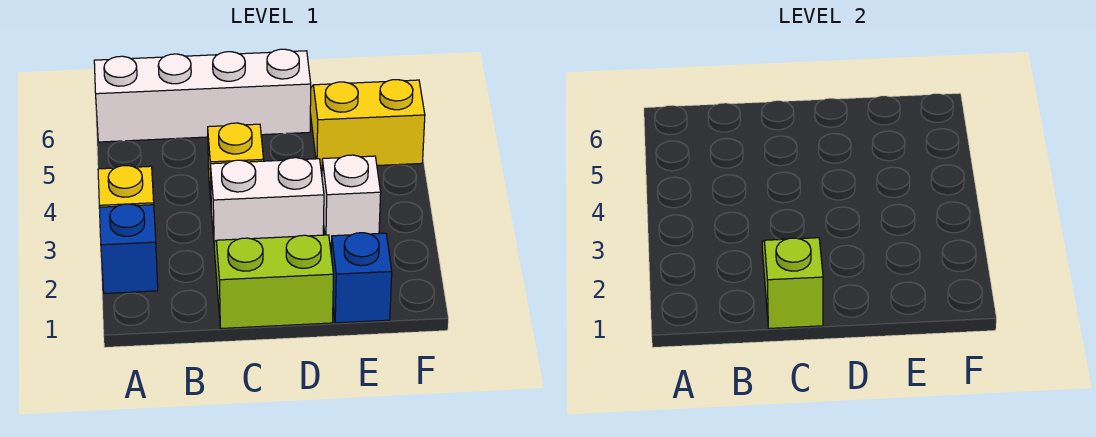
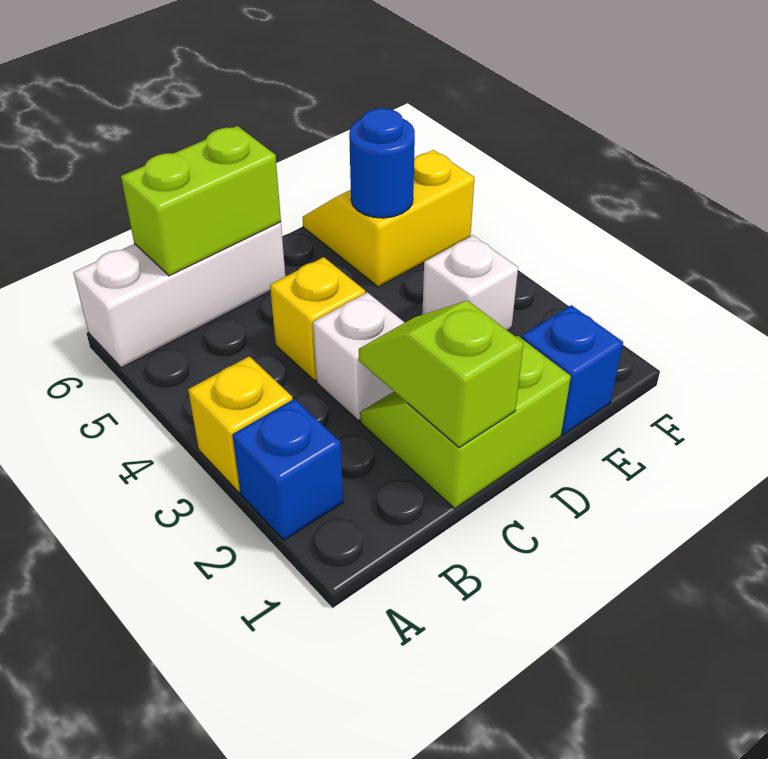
white 1x4 brick [94,49,311,142] -> white 1x3 brick [73,222,285,368]
none -> lime 1x2 brick [121,126,281,276]
white 1x2 brick [210,158,324,242] -> white 1x1 brick [313,292,405,421]
none -> blue 1x1 round brick [349,108,415,218]

